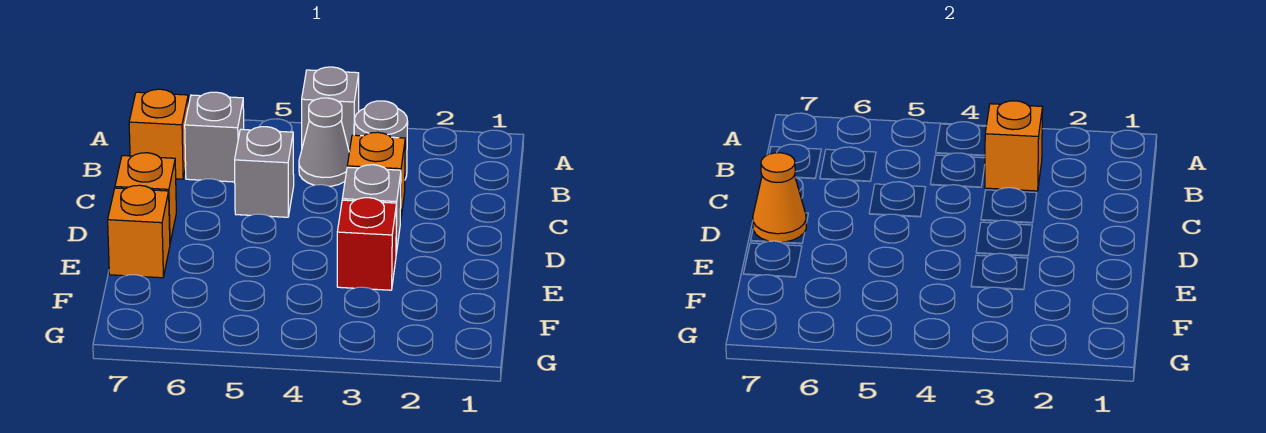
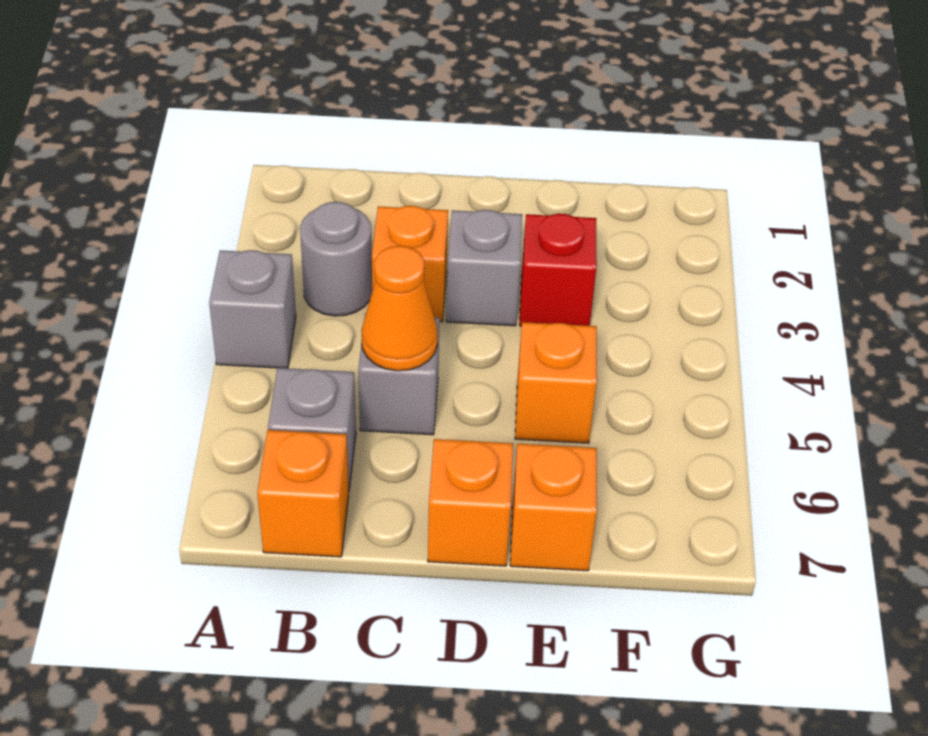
orange 1x1 brick [985,101,1043,191] -> orange 1x1 brick moved to [515,322,597,443]
grey 1x1 cone [299,98,349,186] -> none
orange 1x1 cone [753,153,806,243] -> orange 1x1 cone moved to [362,246,438,371]

